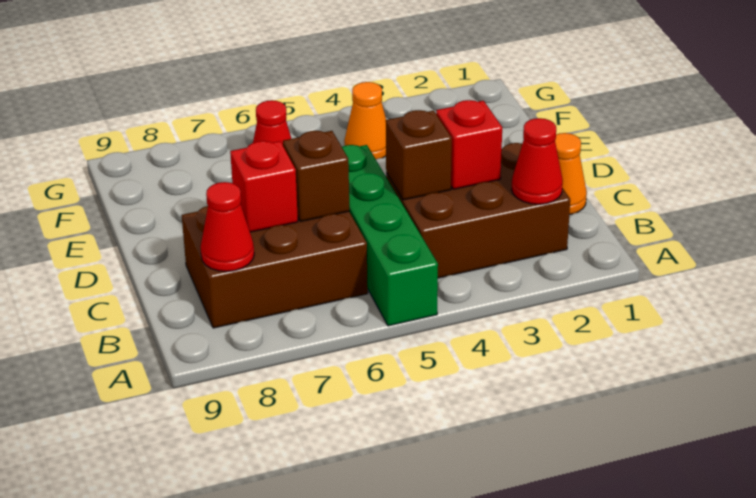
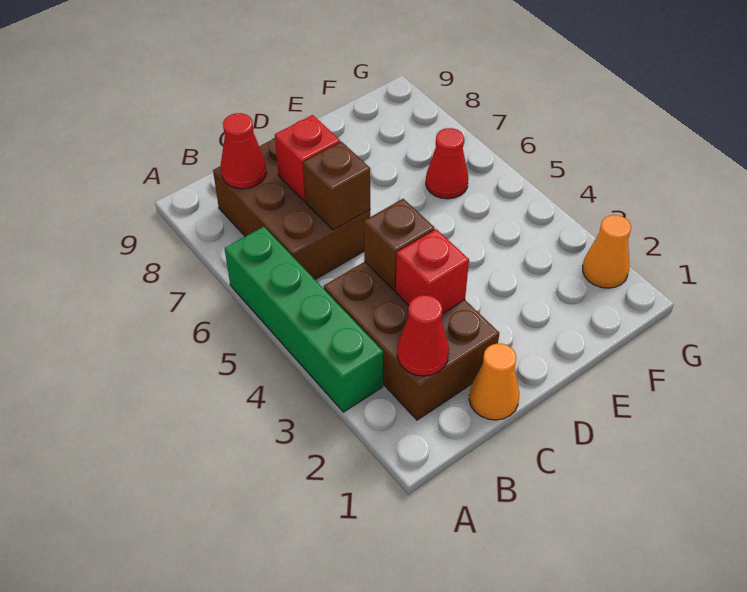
green 1x4 brick [342,145,438,326] -> green 1x4 brick turned to [225,227,383,412]
orange 1x1 cone [344,82,386,159] -> orange 1x1 cone moved to [583,215,631,288]

